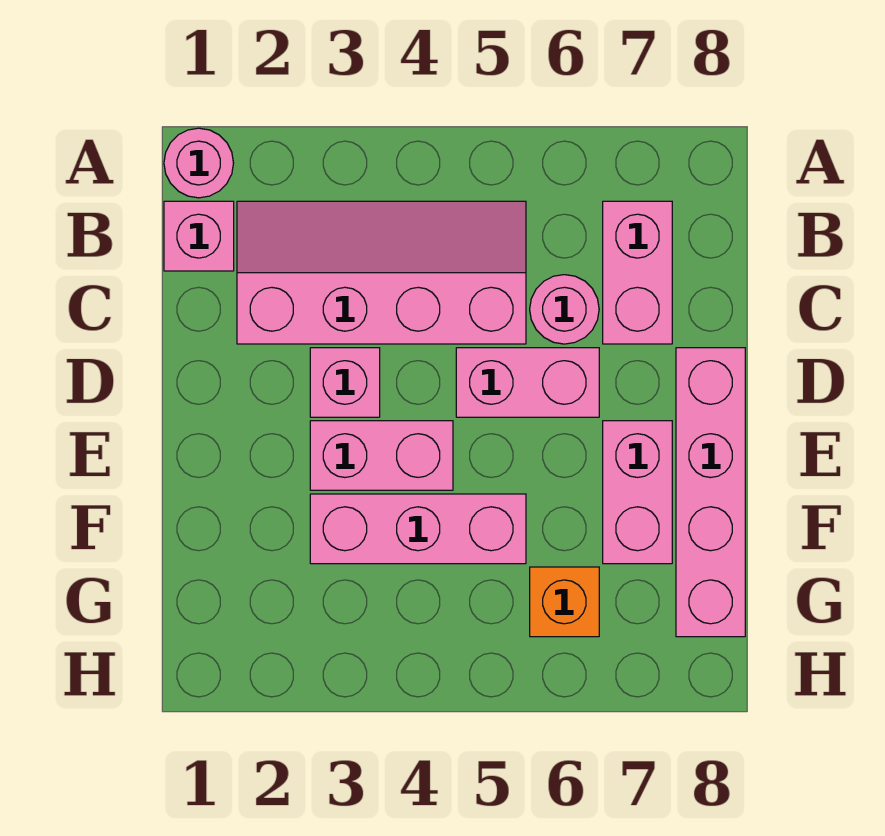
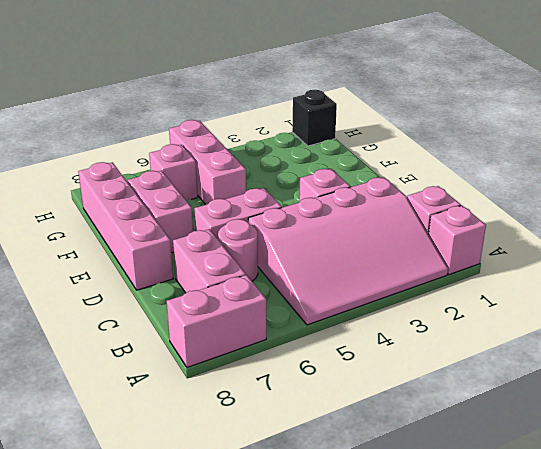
pink 1x1 round brick [164,128,233,198] -> pink 1x1 brick [428,205,486,275]
pink 2x4 slope [237,201,526,344] -> pink 3x4 slope [248,177,448,325]
pink 1x2 brick [310,421,453,490] -> pink 1x2 brick moved to [167,275,266,368]
pink 1x3 brick [310,494,526,564] -> pink 1x3 brick turned to [169,120,246,205]
orange 1x1 brick [530,567,599,637] -> pink 1x1 brick [149,144,198,200]
none -> black 1x1 brick [292,90,337,146]

